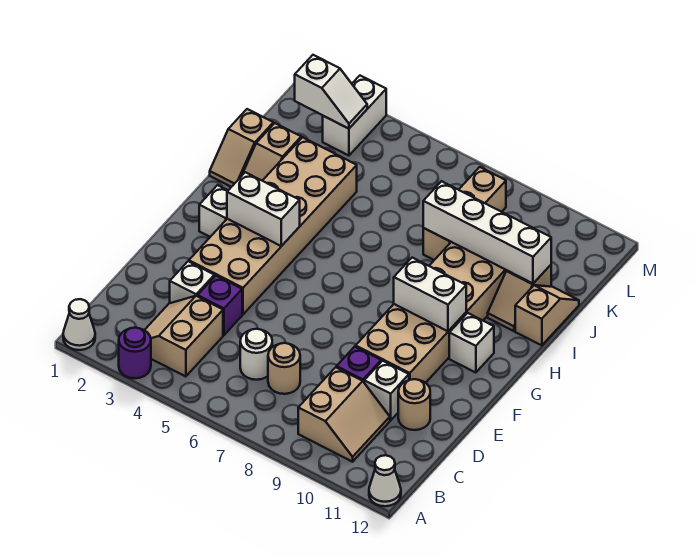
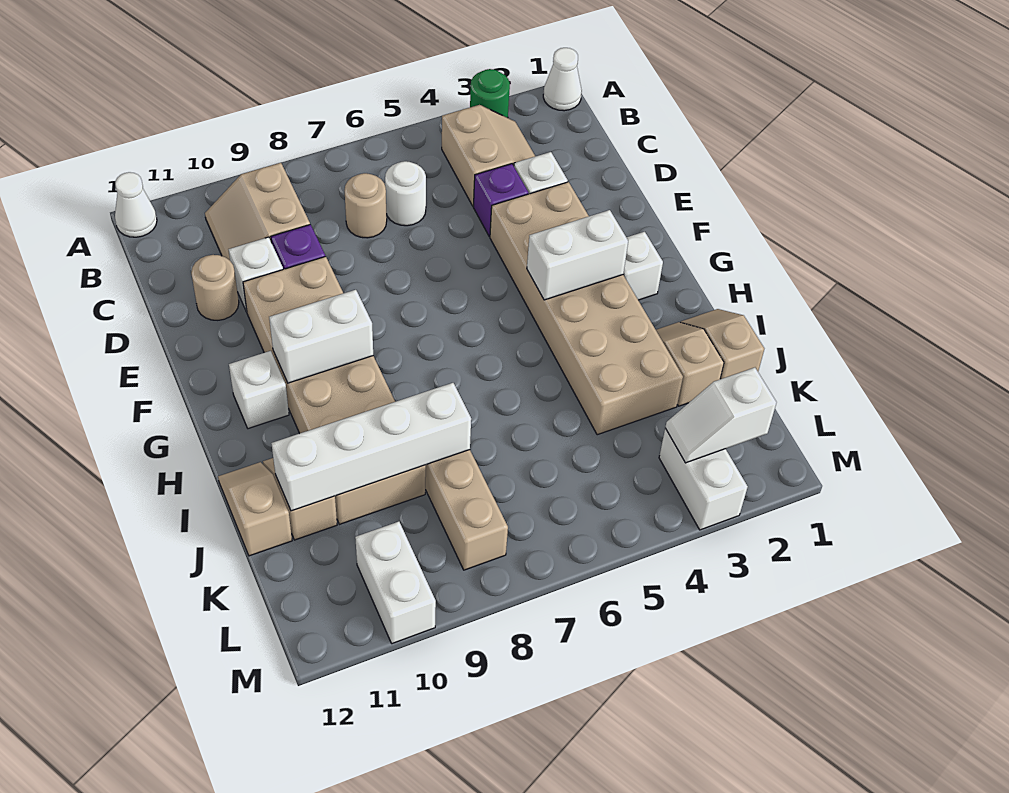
purple 1x1 round brick [119,328,151,378] -> green 1x1 round brick [470,69,510,118]
tan 1x2 slope [515,285,579,345] -> tan 1x2 slope turned to [218,462,292,556]
none -> white 1x2 brick [355,522,436,644]

